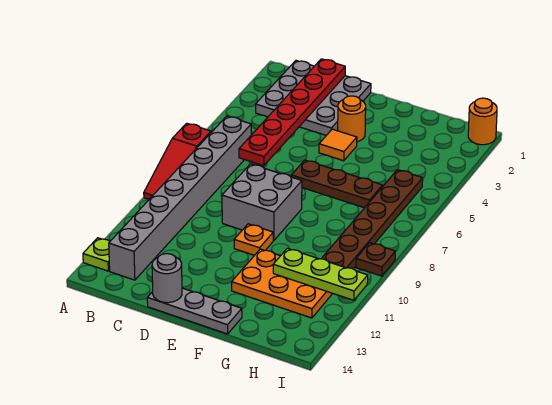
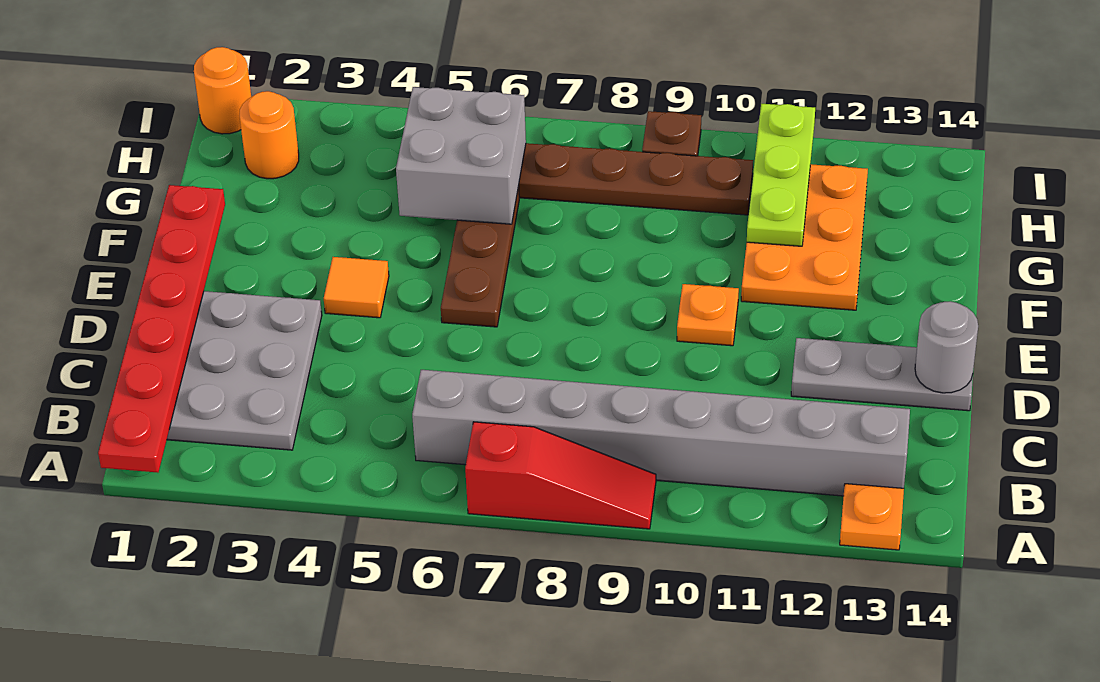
lime 1x1 plate [83,238,110,271] -> orange 1x1 plate [840,484,904,550]
red 1x6 plate [239,59,345,166] -> red 1x6 plate turned to [98,185,225,473]
grey 2x2 brick [222,164,302,240] -> grey 2x2 brick moved to [396,87,526,224]
grey 1x3 plate [147,288,242,334] -> grey 1x3 plate turned to [791,338,973,411]
orange 1x1 round brick [337,96,366,142] -> orange 1x1 round brick moved to [240,91,299,179]

